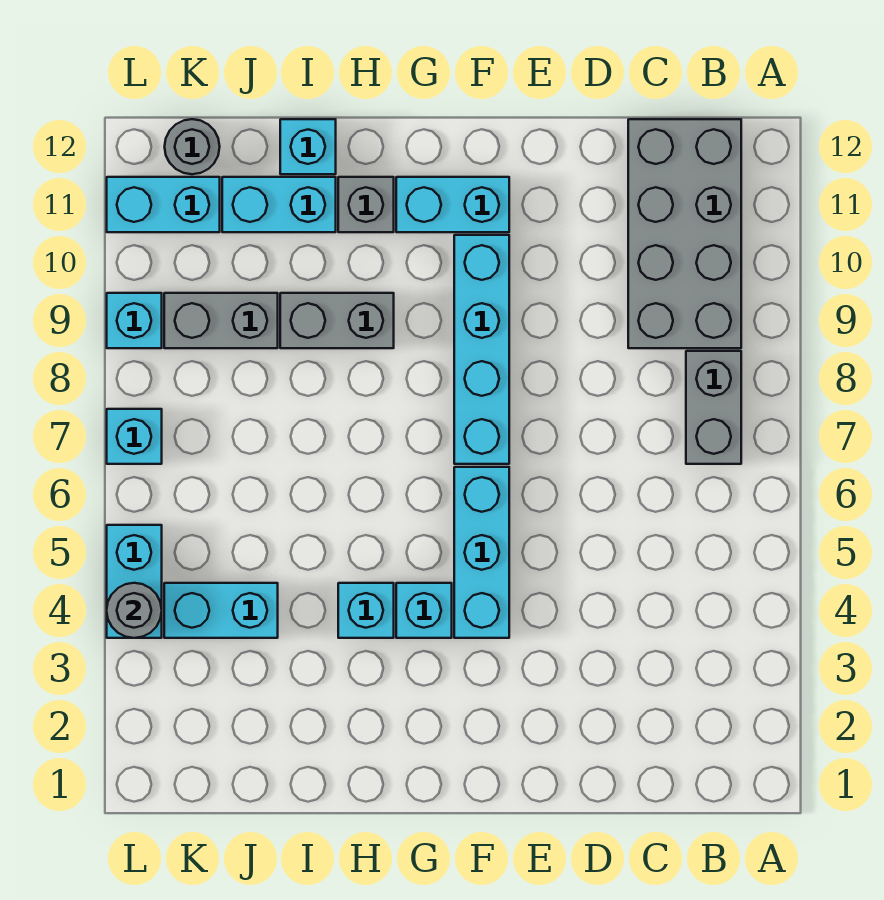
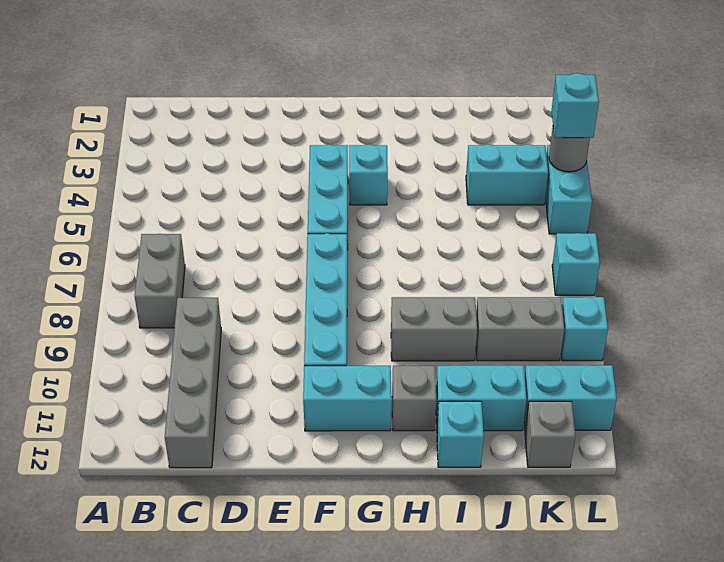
grey 2x4 brick [628,119,741,348] -> grey 1x4 brick [165,298,221,468]
cyan 1x1 brick [338,583,394,638] -> cyan 1x1 brick moved to [552,73,599,138]
grey 1x1 round brick [165,119,220,174] -> grey 1x1 brick [525,401,575,467]

